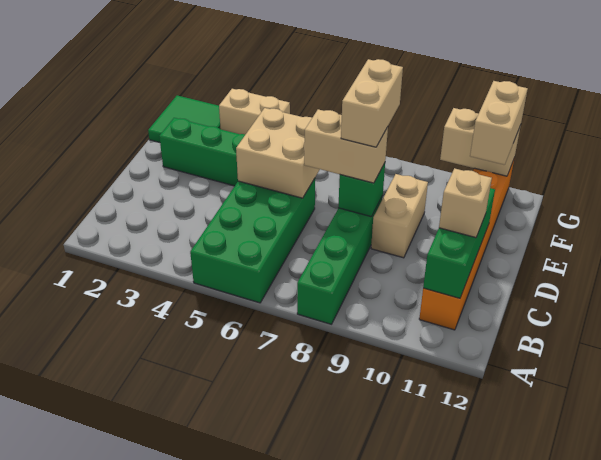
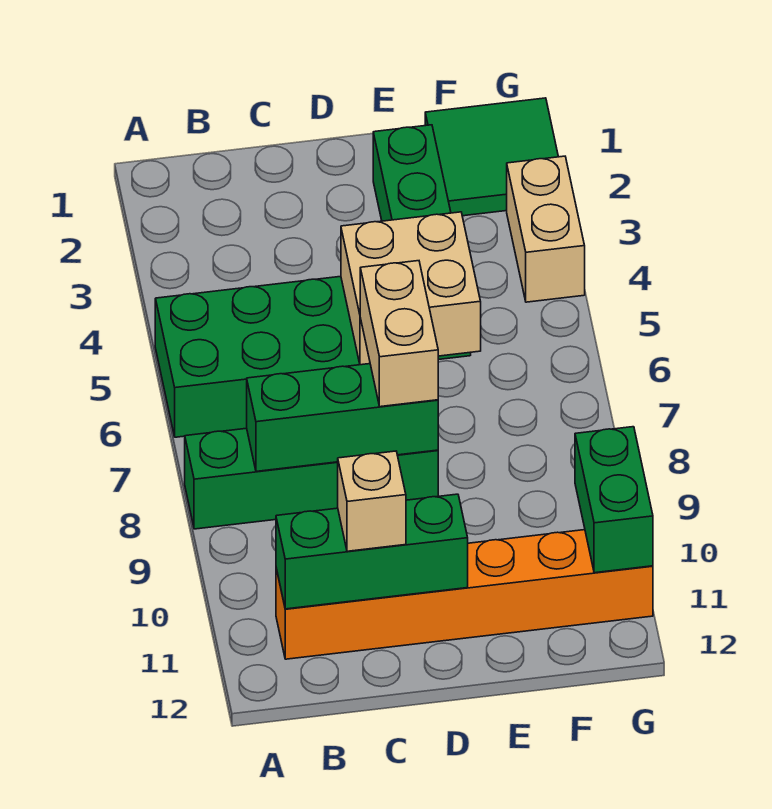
green 1x1 brick [338,163,385,217] -> green 1x3 brick [247,364,438,471]
tan 1x2 brick [341,59,403,147] -> none
tan 1x2 brick [371,174,428,258] -> none
tan 1x2 brick [470,81,528,165] -> none
tan 1x2 brick [440,108,521,176] -> green 1x2 brick [575,427,653,573]

